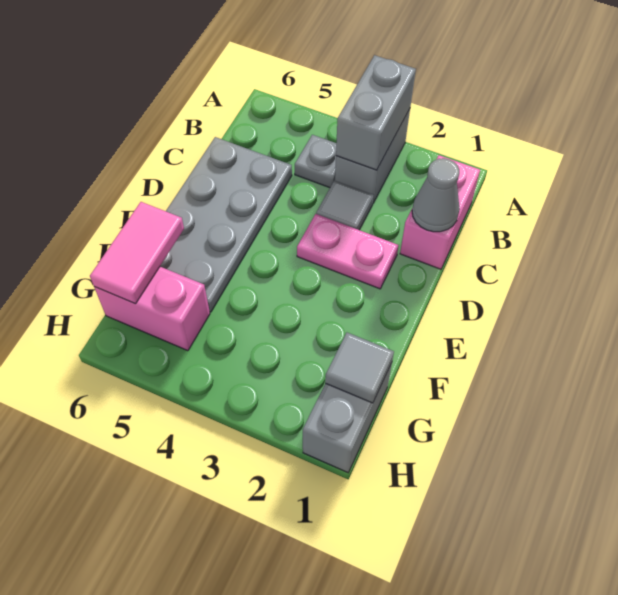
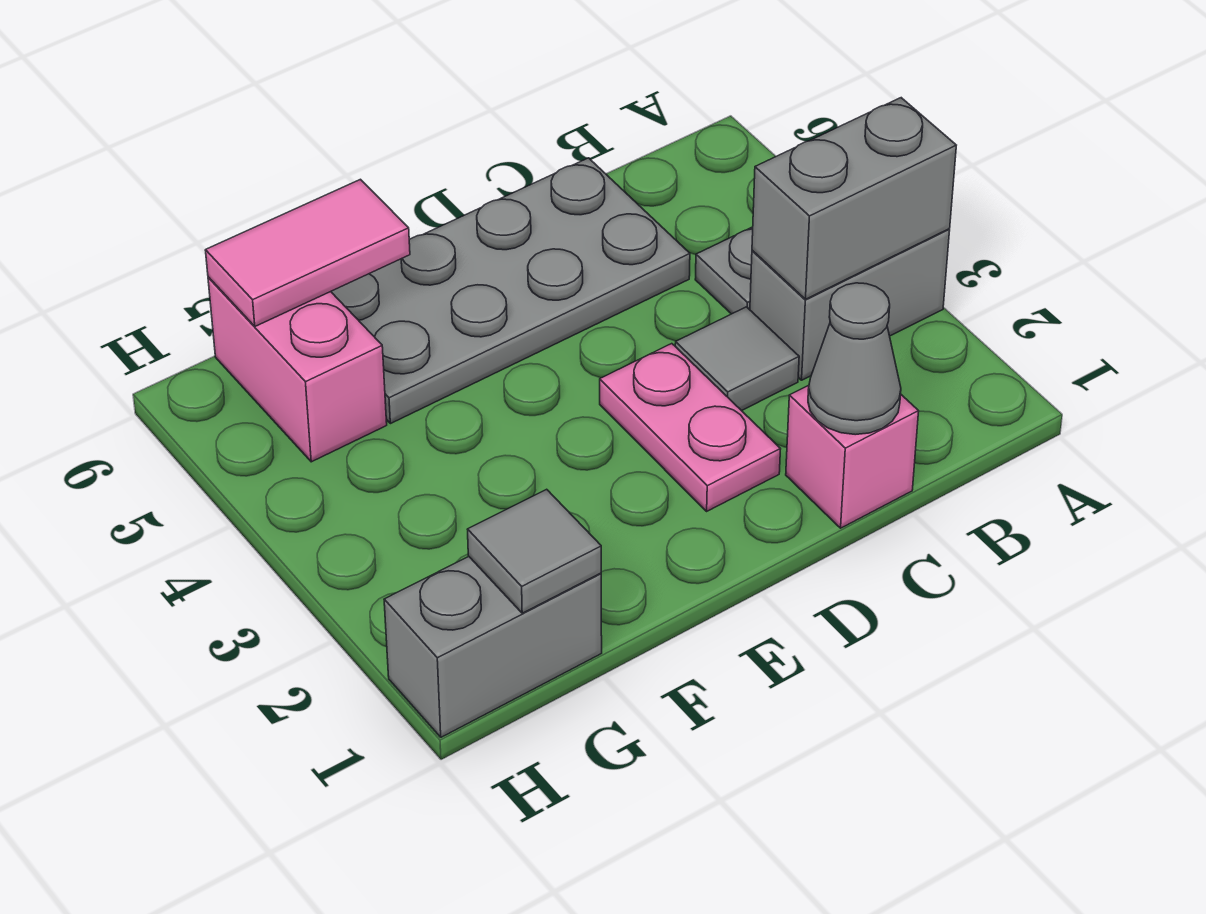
pink 1x2 brick [400,155,480,269] -> pink 1x1 brick [786,385,919,528]

